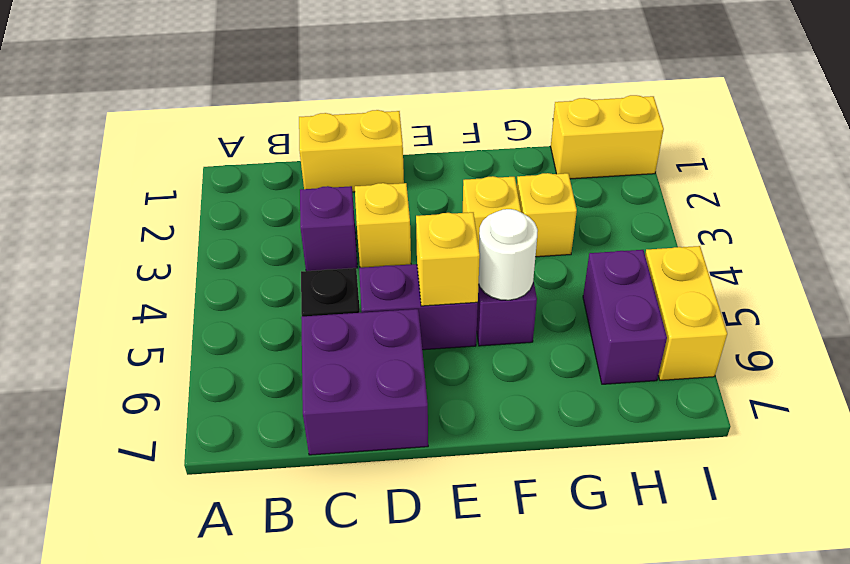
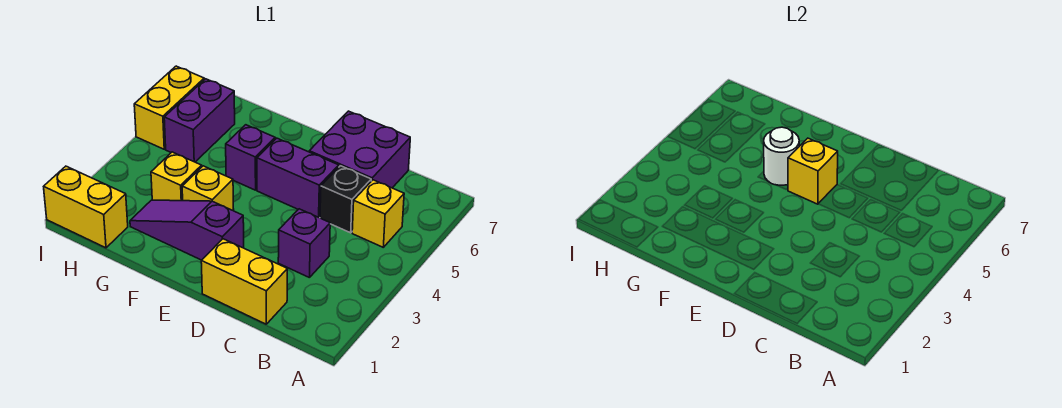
yellow 1x1 brick [355,183,411,268] -> yellow 1x1 brick moved to [352,180,404,247]
none -> purple 1x3 slope [130,200,244,260]

